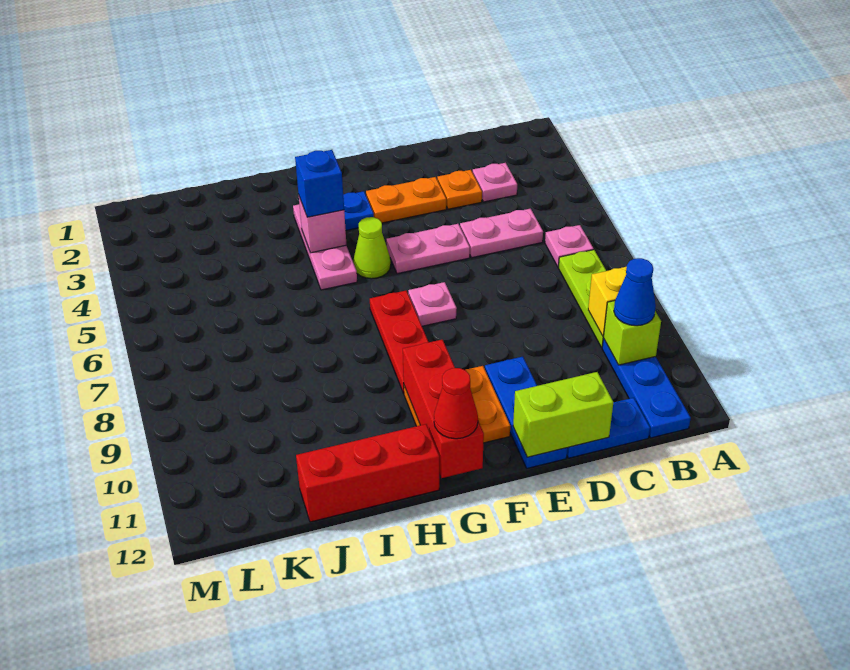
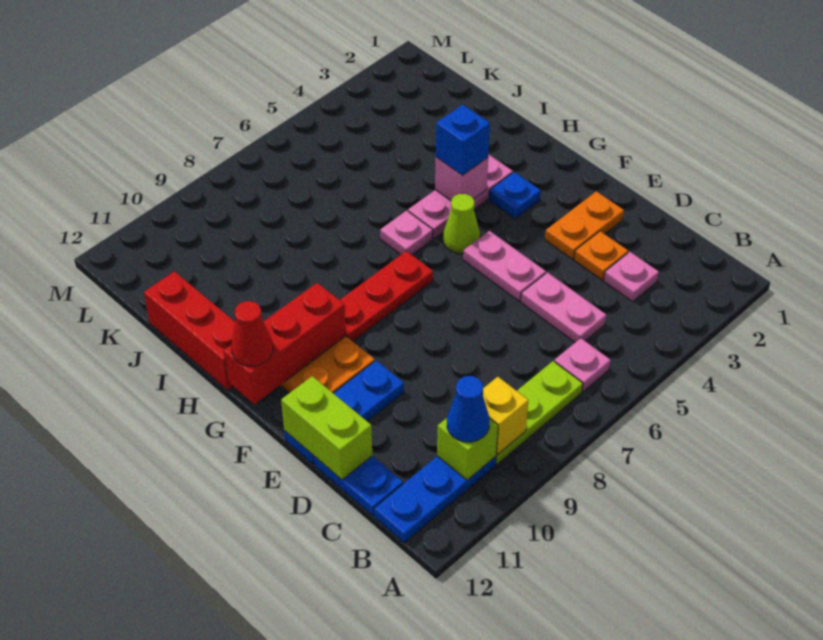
orange 1x2 plate [366,177,446,223] -> orange 1x2 plate turned to [545,191,624,259]
pink 1x1 plate [408,282,457,326] -> pink 1x1 plate moved to [380,211,433,255]

